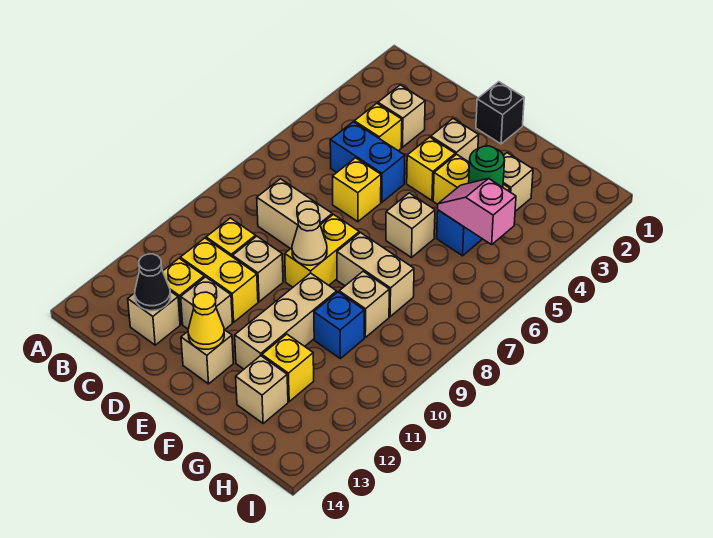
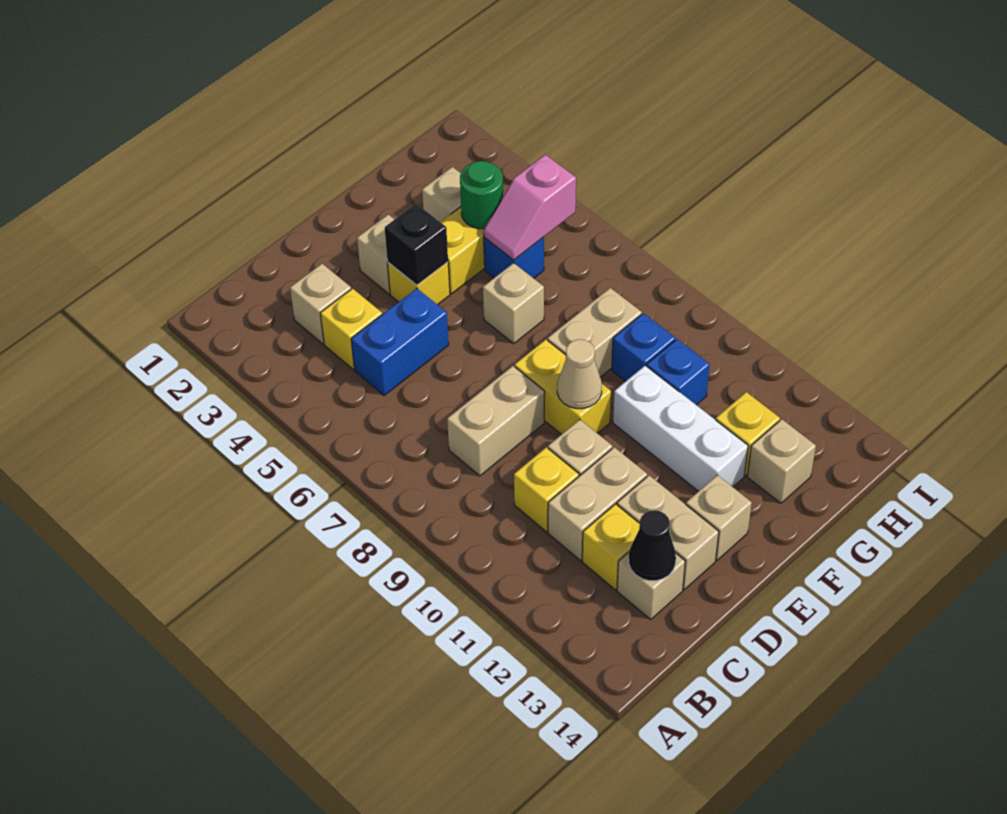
yellow 1x2 brick [180,238,258,322] -> tan 1x2 brick [548,447,647,560]
yellow 1x1 brick [333,158,381,222] -> none
tan 1x1 brick [181,277,232,330] -> tan 1x2 brick [617,475,719,590]
black 1x1 brick [476,82,524,144] -> black 1x1 brick moved to [385,204,448,285]
yellow 1x1 cone [188,292,224,349] -> none
tan 1x3 brick [235,273,337,369] -> white 1x3 brick [613,366,748,491]
tan 1x1 brick [339,271,389,337] -> blue 1x1 brick [612,313,675,381]

